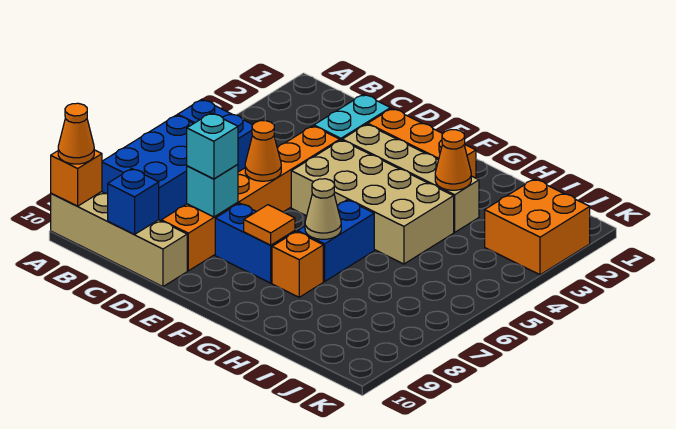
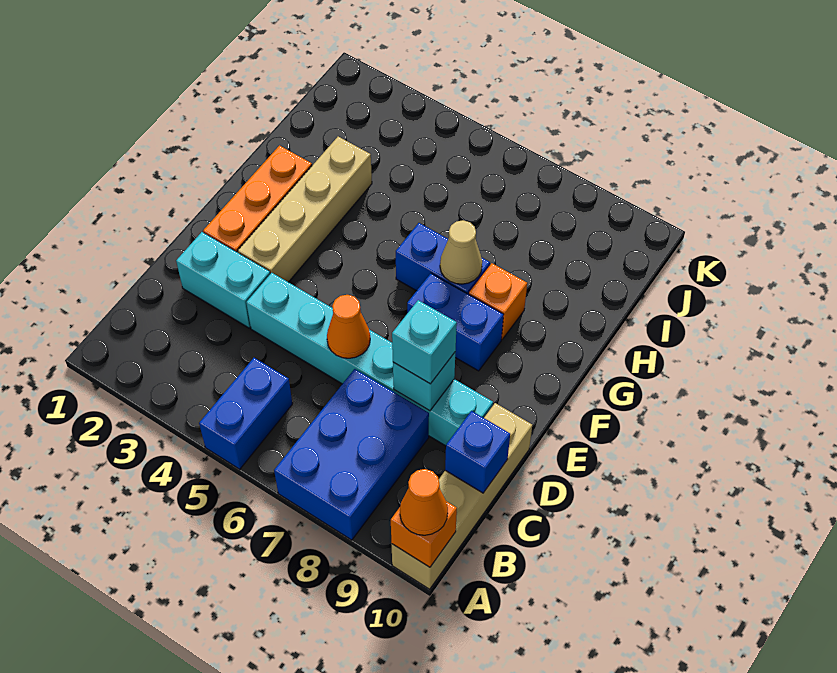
blue 2x3 brick [102,115,193,221] -> blue 2x3 brick turned to [274,369,429,540]
orange 1x6 brick [161,126,340,271] -> cyan 1x6 brick [246,273,493,446]
tan 2x4 brick [291,140,454,264] -> none
blue 1x2 brick [215,203,295,283] -> blue 1x2 brick turned to [407,273,504,371]
orange 1x1 tile [244,205,295,245] -> none
orange 1x1 cone [435,130,471,190] -> none
orange 2x2 brick [485,179,590,275] -> none

